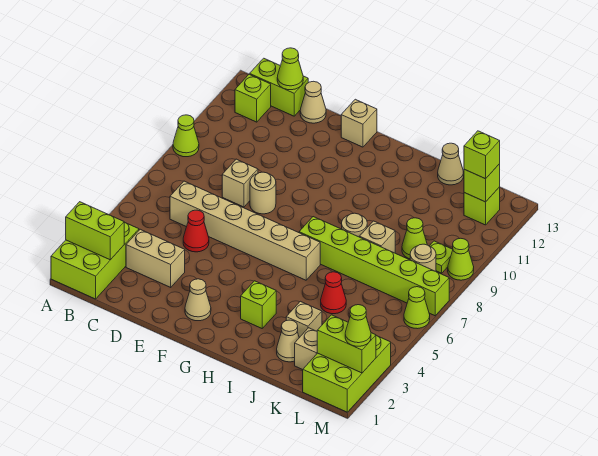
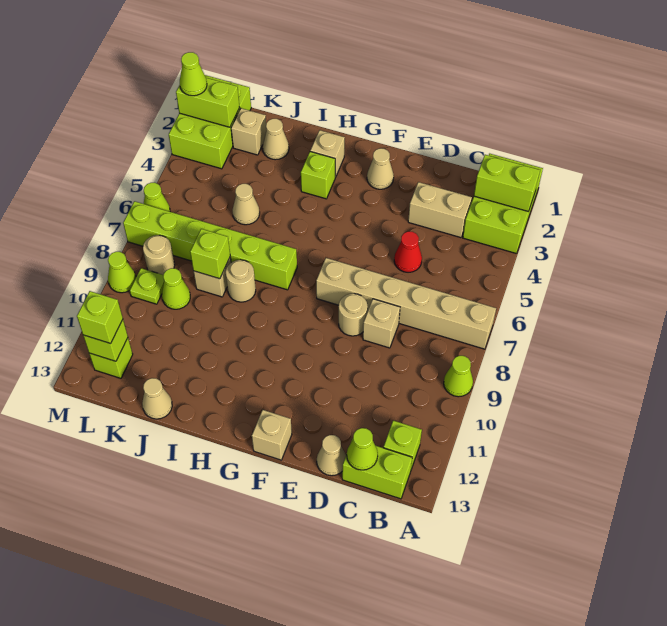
tan 1x6 brick [170,181,320,280] -> tan 1x6 brick moved to [316,258,496,349]
tan 1x1 brick [286,301,322,338] -> tan 1x1 brick moved to [310,130,345,177]
red 1x1 cone [321,272,346,314] -> tan 1x1 cone [232,184,260,225]
none -> lime 1x1 brick [190,229,230,279]

